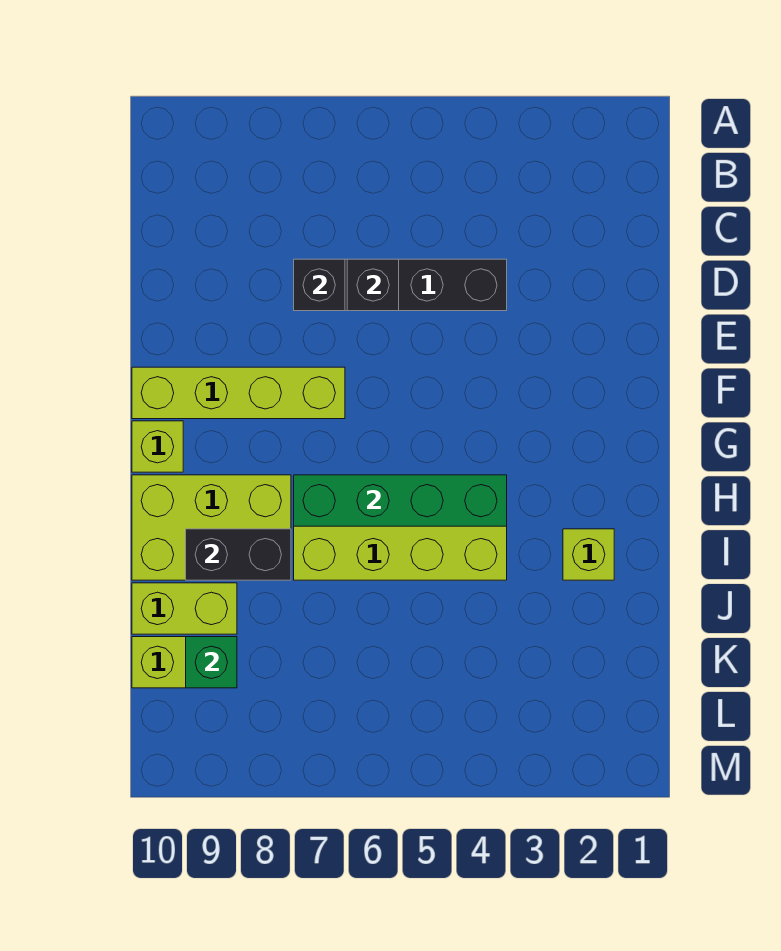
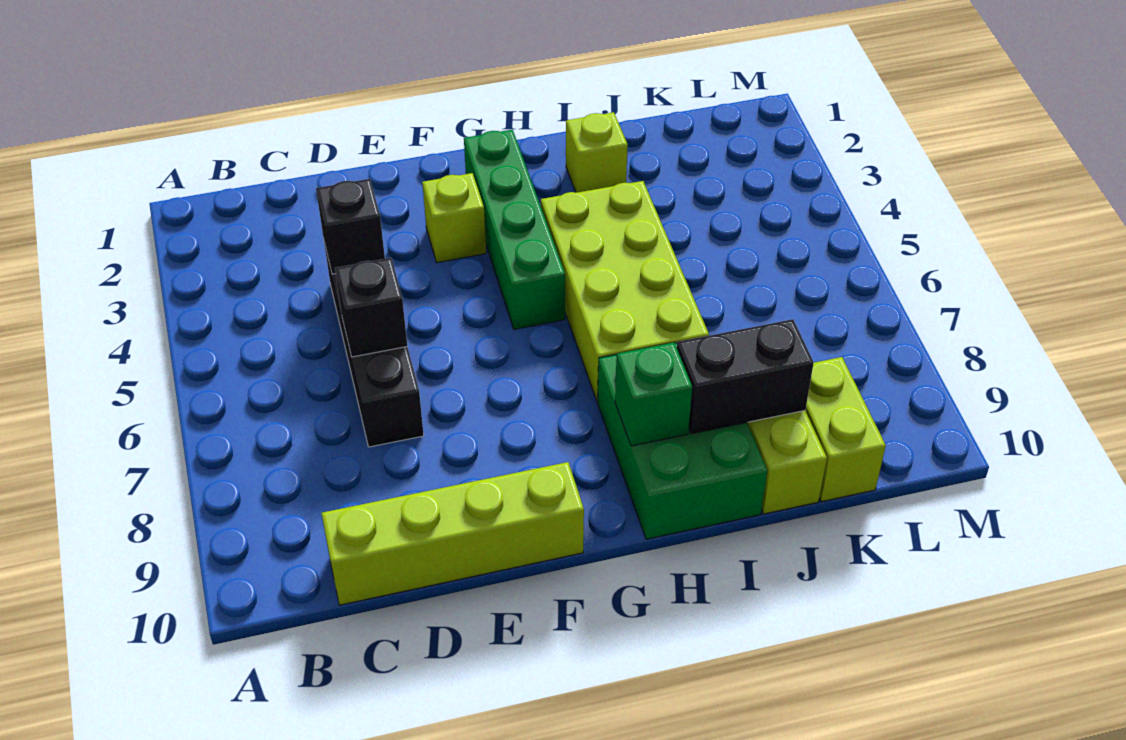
black 1x1 brick [294,259,345,311] -> black 1x1 brick moved to [316,179,385,274]
lime 1x4 brick [132,367,345,419] -> lime 1x4 brick turned to [321,462,584,605]
lime 1x1 brick [132,421,183,472] -> lime 1x1 brick moved to [422,173,486,263]
green 1x4 brick [294,475,507,526] -> green 1x4 brick moved to [464,130,565,329]
lime 2x3 brick [132,475,291,580] -> green 2x3 brick [598,343,767,539]
black 1x2 brick [186,529,291,580] -> black 1x2 brick turned to [677,319,814,434]
green 1x1 brick [186,637,237,688] -> green 1x1 brick moved to [615,343,692,446]

